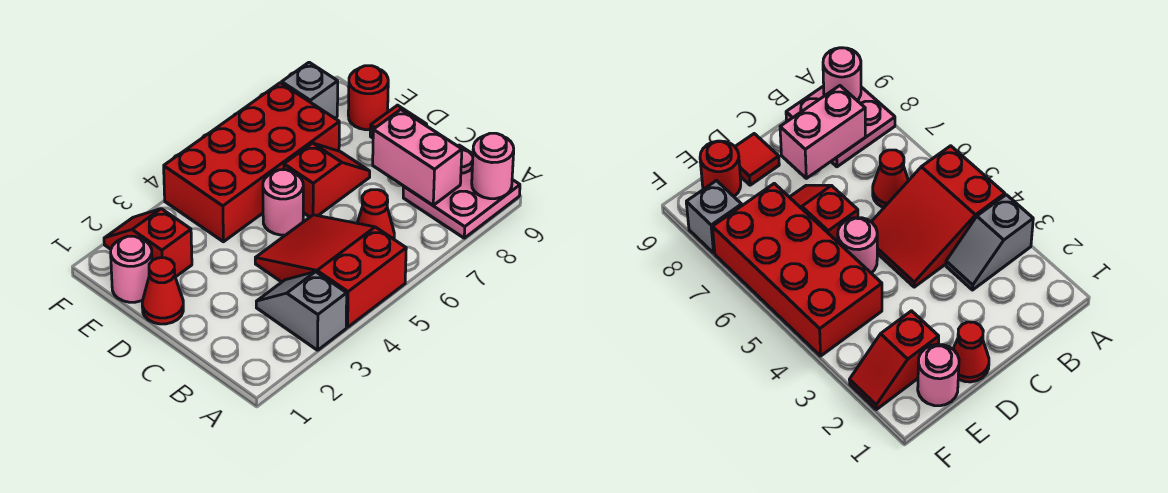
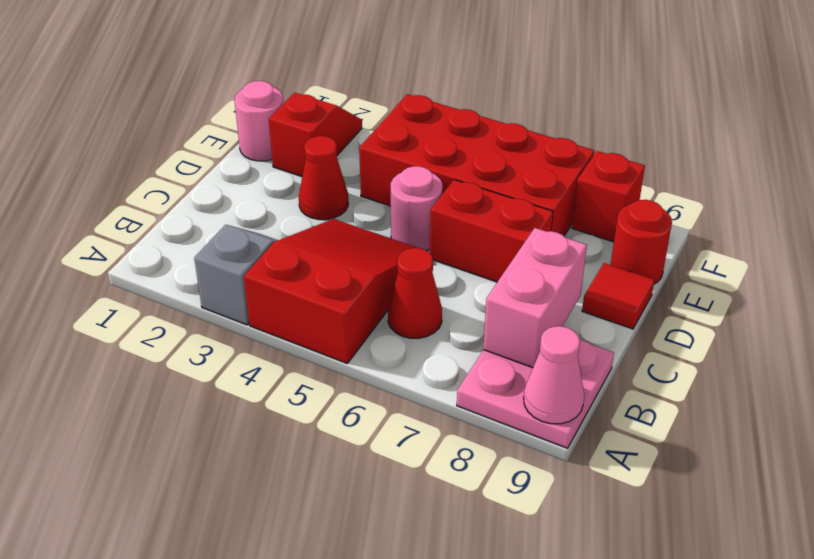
pink 1x1 round brick [472,133,514,199] -> pink 1x1 cone [524,326,584,424]
red 1x1 cone [142,258,183,324] -> red 1x1 cone moved to [299,136,348,220]
red 1x2 slope [284,143,370,217] -> red 1x2 brick [430,180,553,282]
grey 1x1 brick [282,62,338,118] -> red 1x1 brick [572,151,645,242]

